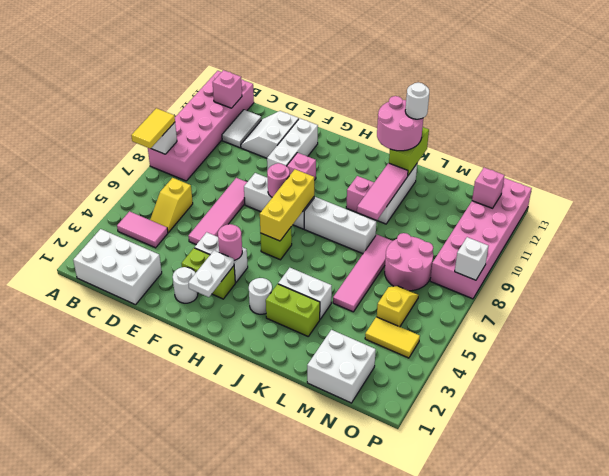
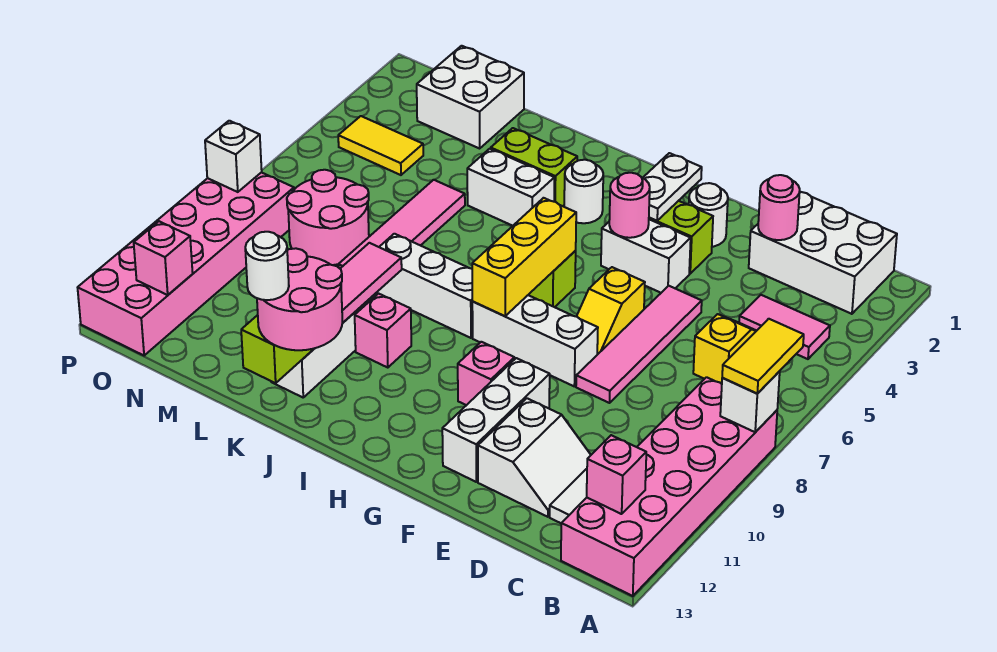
pink 1x1 round brick [267,163,290,197] -> pink 1x1 round brick moved to [758,175,800,240]
yellow 1x2 slope [377,286,419,327] -> yellow 1x2 slope moved to [576,267,645,355]

